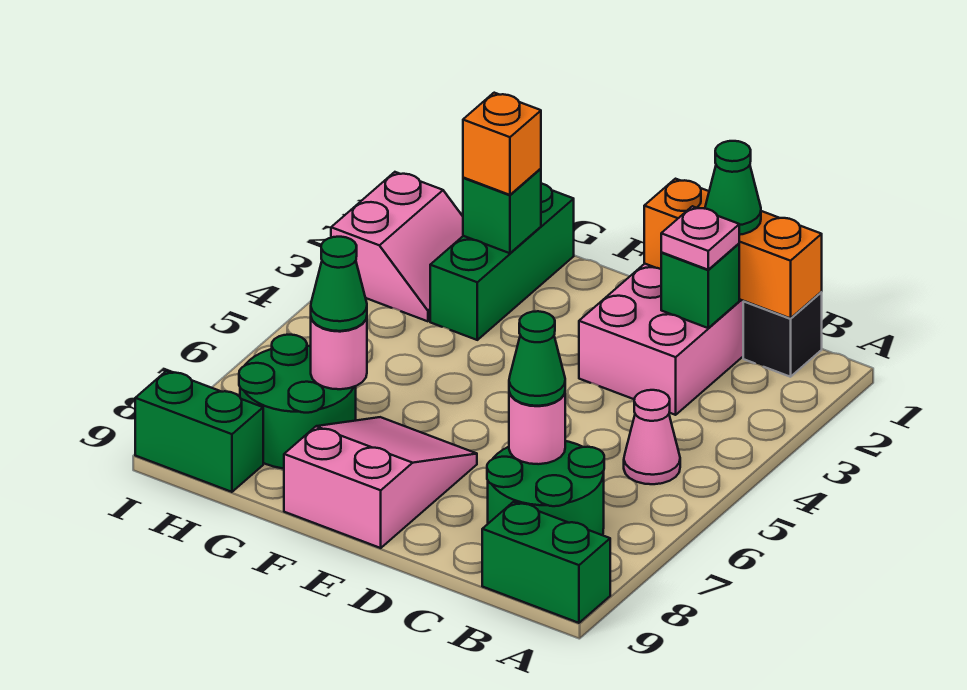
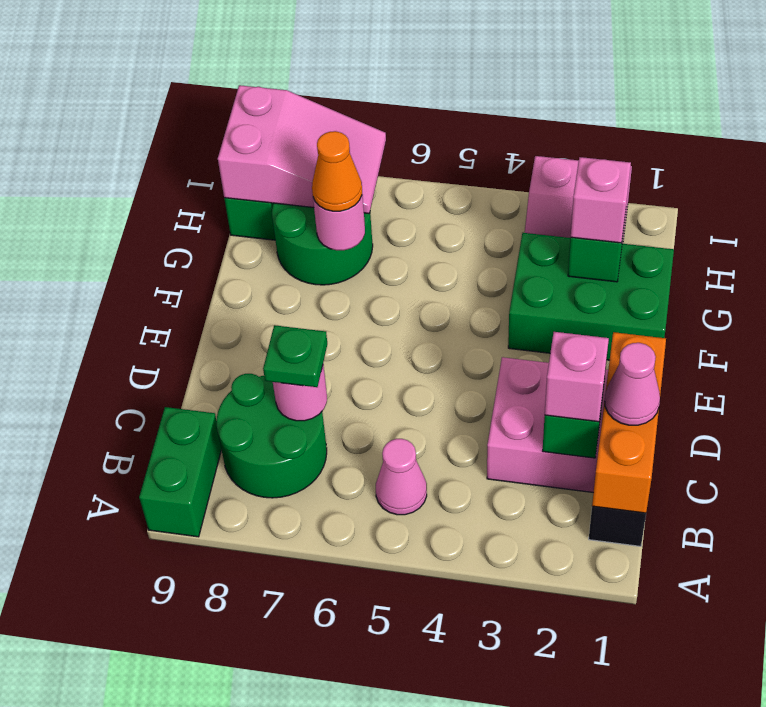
green 1x1 cone [705,141,761,235] -> pink 1x1 cone [605,343,660,425]
pink 1x1 plate [661,206,739,270] -> pink 1x1 brick [545,332,609,422]
green 1x1 cone [509,311,565,406] -> green 1x1 plate [263,325,327,387]
pink 2x3 slope [284,417,477,548] -> pink 2x3 slope moved to [218,85,386,214]
green 1x3 brick [430,183,574,340] -> green 2x3 brick [508,233,674,360]
orange 1x1 brick [463,93,541,195] -> pink 1x1 brick [571,157,631,243]
green 1x1 cone [311,237,367,331] -> orange 1x1 cone [312,131,362,211]

